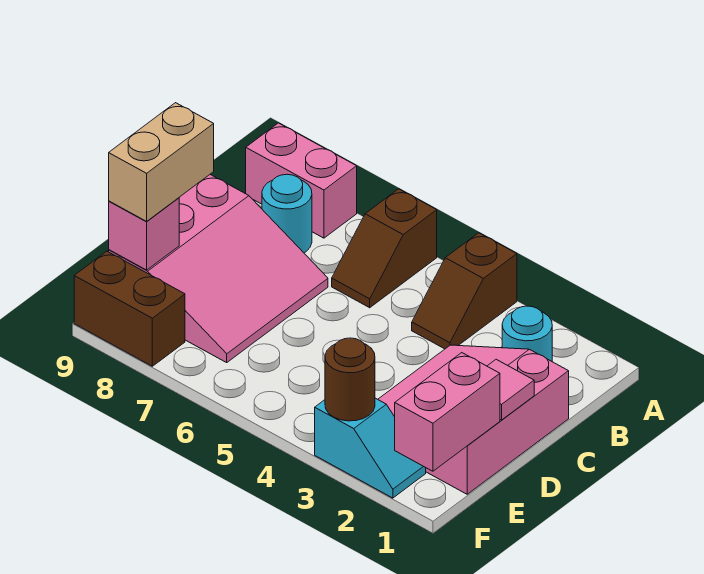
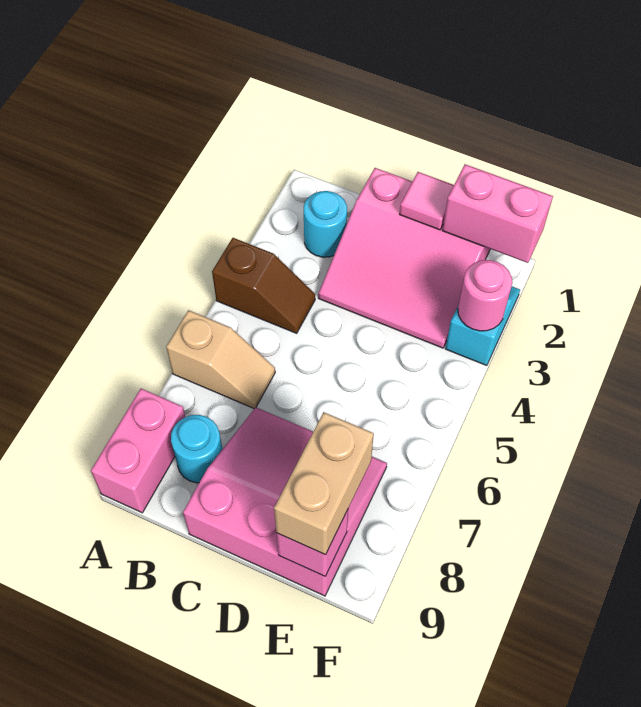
brown 1x2 slope [332,189,437,308] -> tan 1x2 slope [166,310,275,409]
tan 1x2 brick [109,103,214,221] -> tan 1x2 brick turned to [274,412,374,555]
brown 1x1 round brick [325,338,375,421] -> pink 1x1 round brick [458,260,512,331]
brown 1x2 brick [74,251,185,366] -> none

